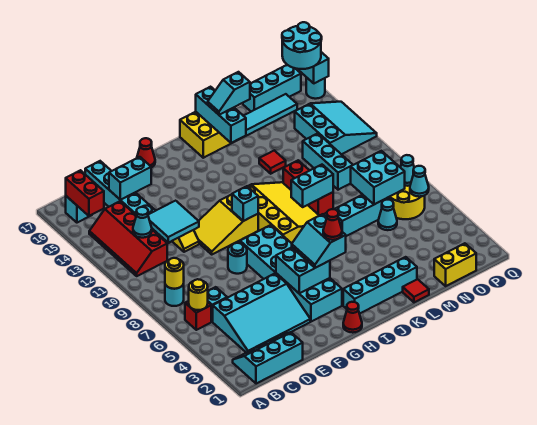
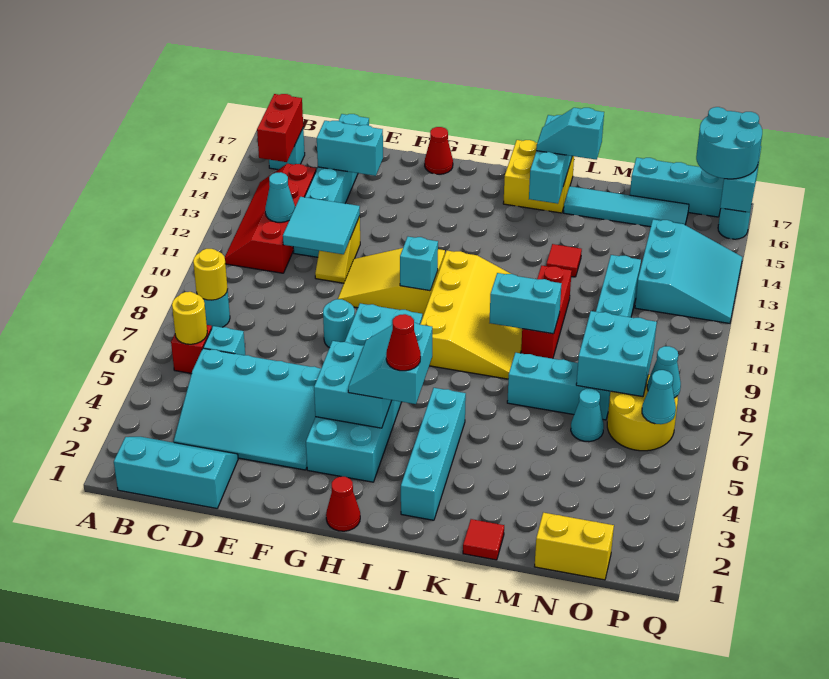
cyan 1x4 brick [343,257,417,314] -> cyan 1x4 brick turned to [401,388,466,520]

